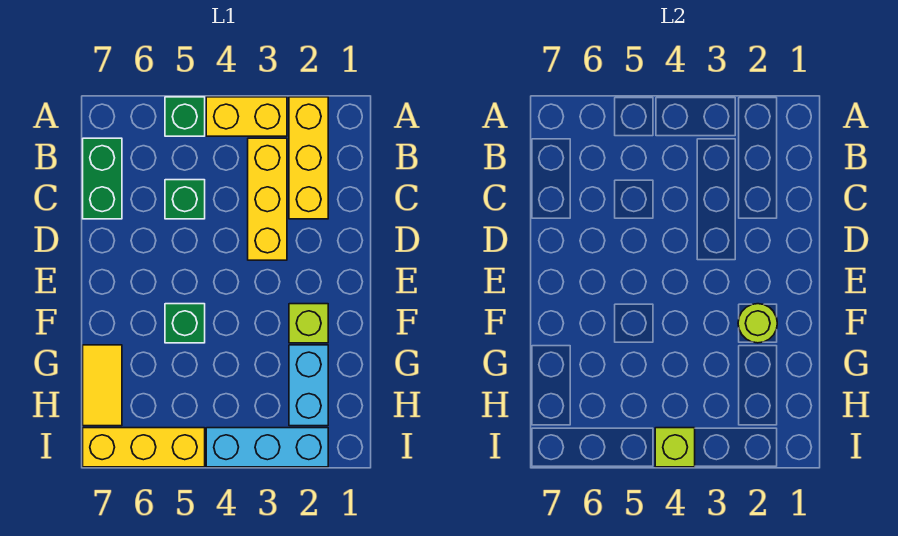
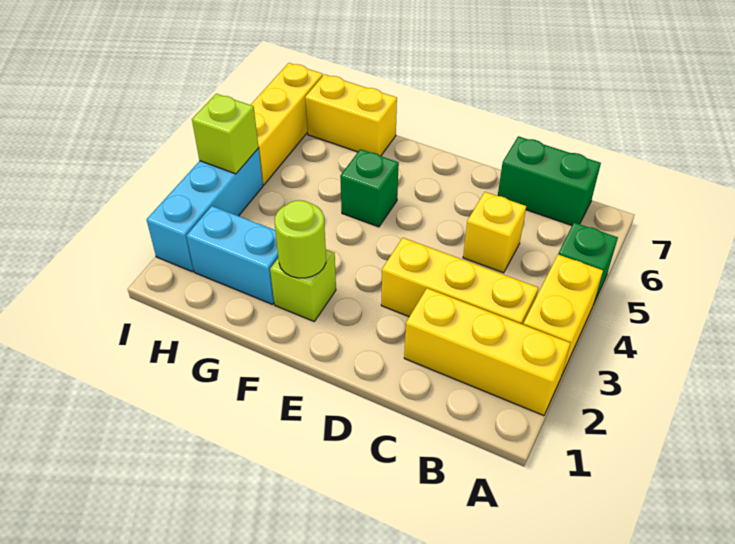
green 1x1 brick [165,180,205,219] -> yellow 1x1 brick [463,192,526,273]
yellow 1x2 tile [83,345,122,426] -> yellow 1x2 brick [305,74,397,156]

